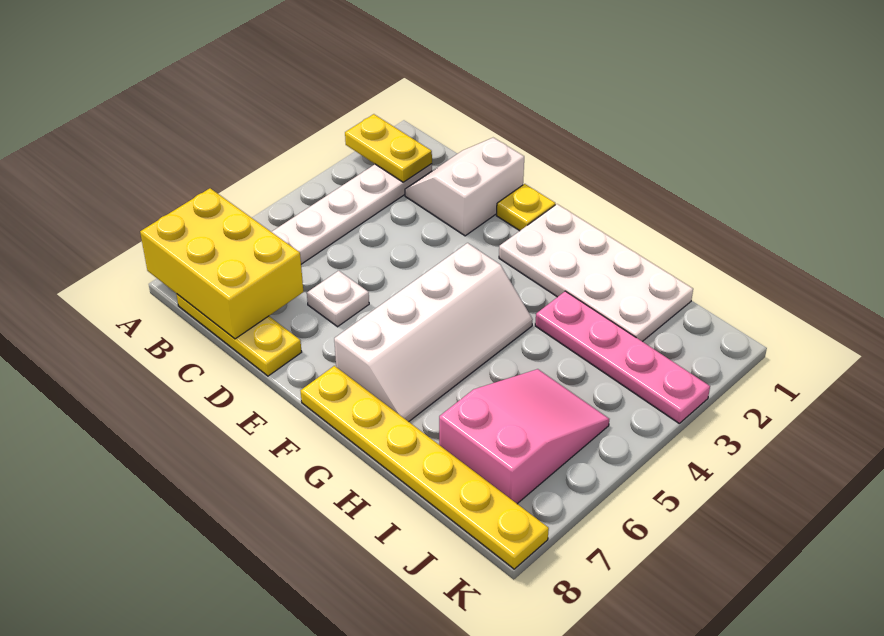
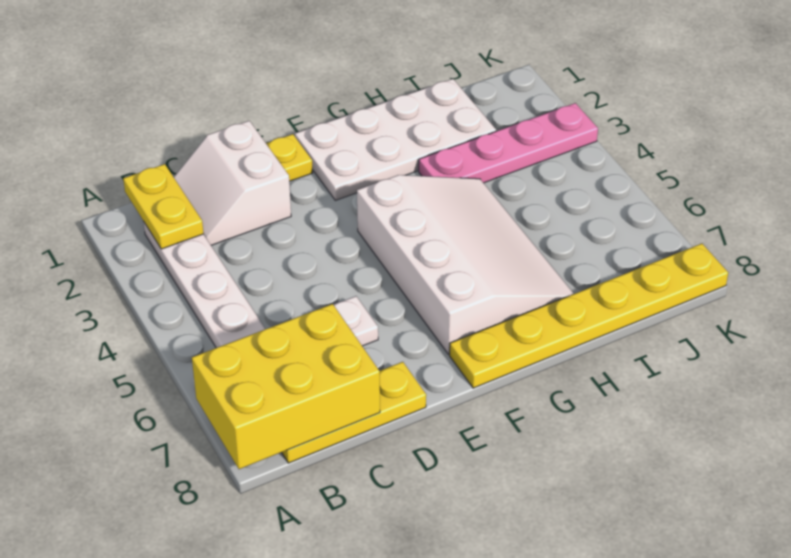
yellow 1x2 plate [345,114,432,182] -> yellow 1x2 plate turned to [123,164,204,249]
white 2x4 slope [334,243,533,422] -> white 3x4 slope [357,175,574,354]
pink 2x3 slope [439,369,609,504] -> none

